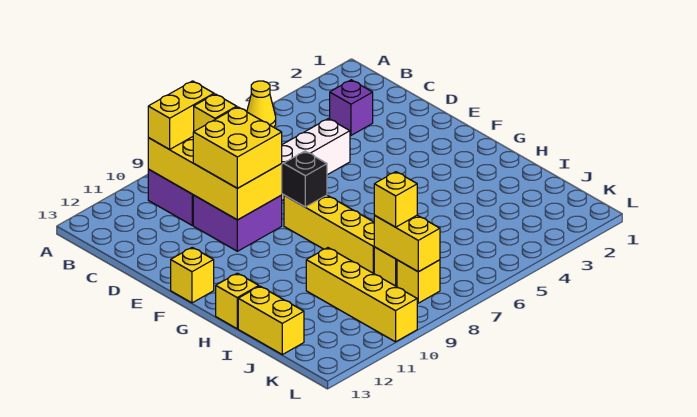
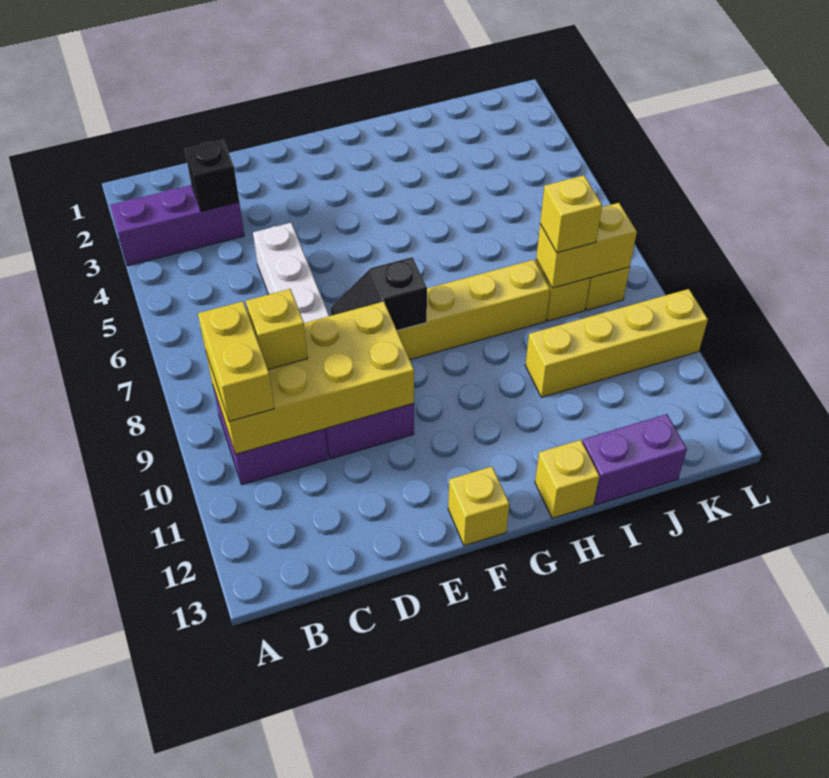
yellow 1x1 cone [247,81,276,127] -> none
purple 1x1 brick [330,80,373,135] -> purple 1x3 brick [110,185,244,266]
none -> black 1x1 brick [185,140,239,212]
yellow 2x2 brick [193,107,282,188] -> none
yellow 1x2 brick [238,286,304,355] -> purple 1x2 brick [582,414,687,505]

